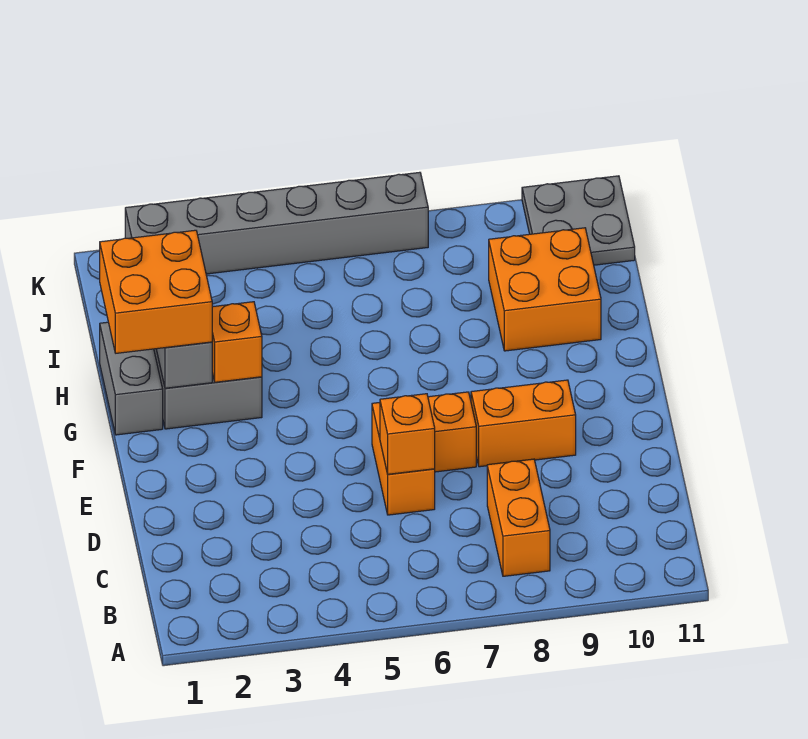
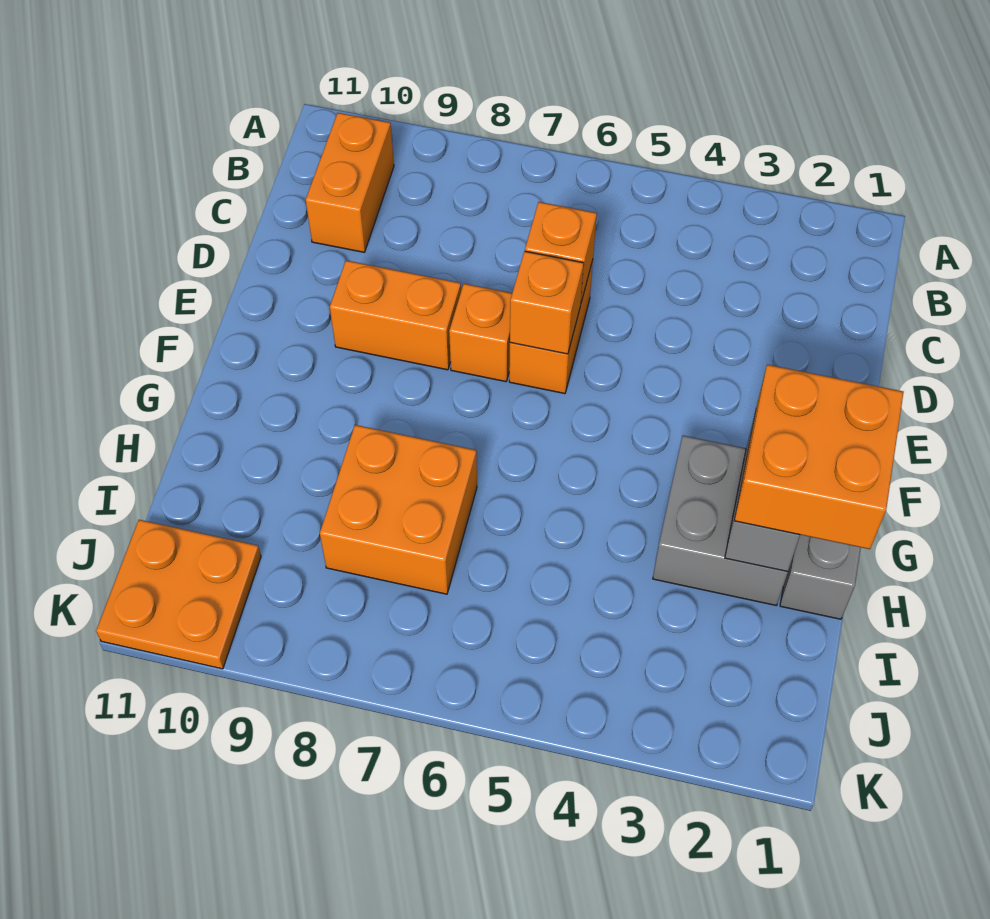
orange 1x2 brick [487,459,550,576] -> orange 1x2 brick moved to [306,113,394,252]
orange 1x1 brick [212,302,262,382] -> orange 1x1 brick moved to [510,251,584,354]
orange 2x2 brick [489,228,601,351] -> orange 2x2 brick moved to [320,425,477,594]
grey 2x2 plate [522,176,635,265] -> orange 2x2 plate [96,520,261,669]
grey 1x6 brick [125,172,428,274] -> none

